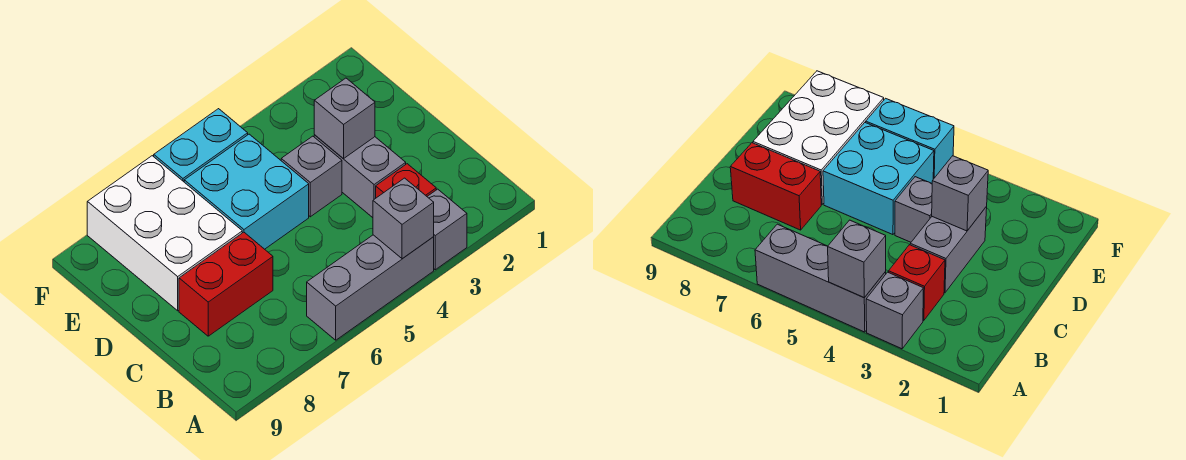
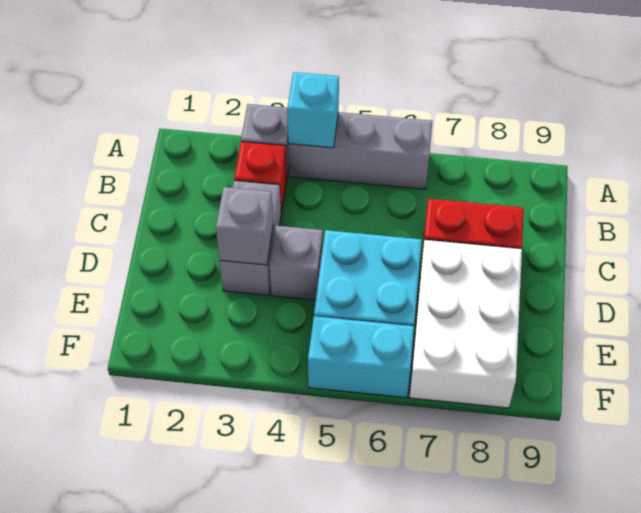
grey 1x1 brick [373,178,434,259] -> cyan 1x1 brick [287,72,339,148]

